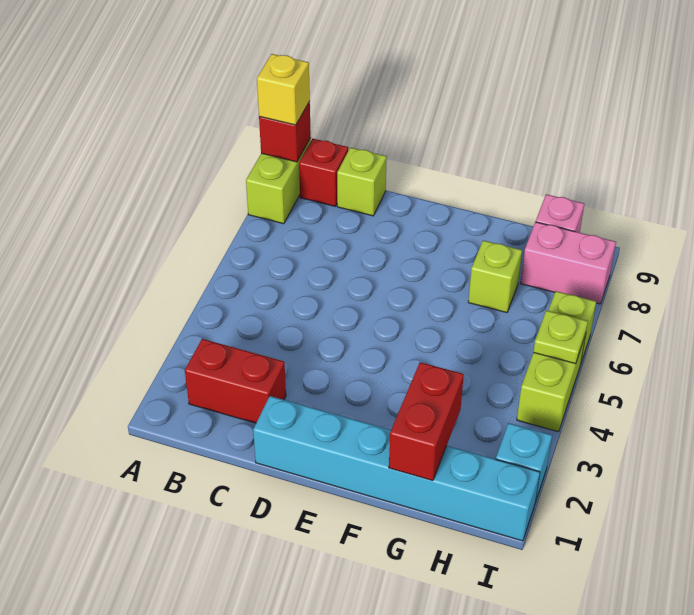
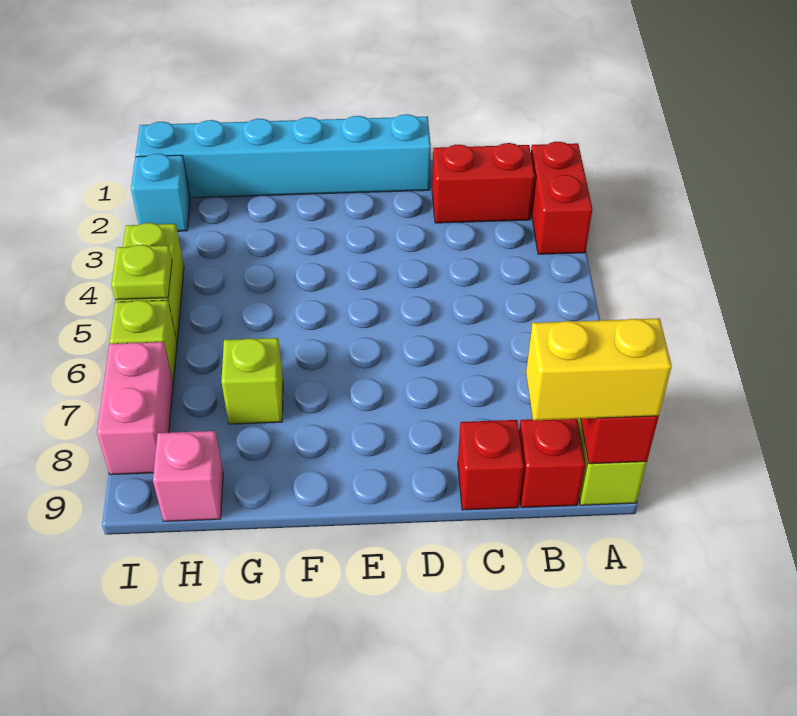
yellow 1x1 brick [257,54,310,125] -> yellow 1x2 brick [526,318,672,420]
lime 1x1 brick [337,148,387,216] -> red 1x1 brick [458,420,524,510]
red 1x2 brick [389,362,464,481] -> red 1x2 brick moved to [531,142,592,254]
pink 1x2 brick [521,222,616,304] -> pink 1x2 brick turned to [97,342,173,475]

